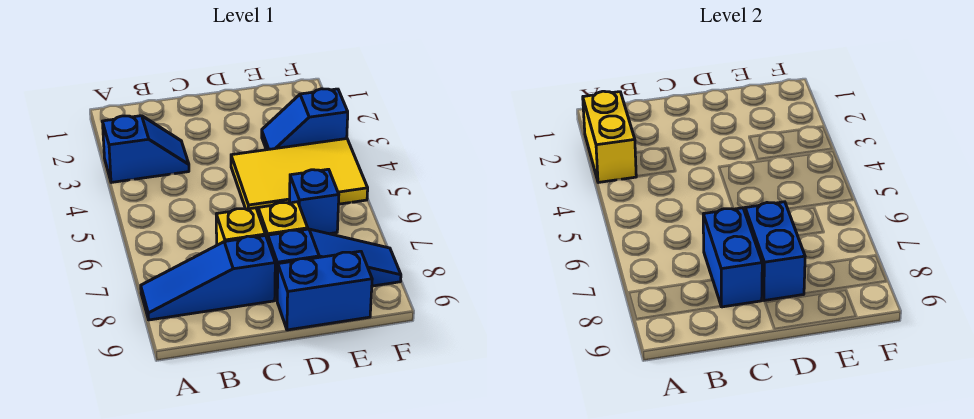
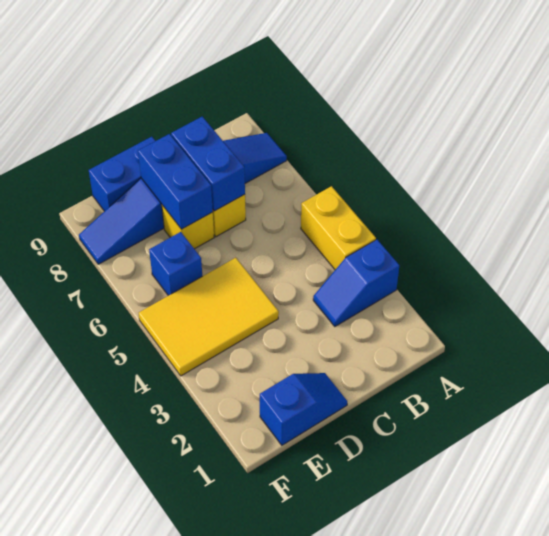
yellow 1x2 brick [583,91,637,183] -> yellow 1x2 brick moved to [301,186,376,270]
blue 1x2 slope [262,89,348,150] -> blue 1x2 slope moved to [260,373,347,445]

